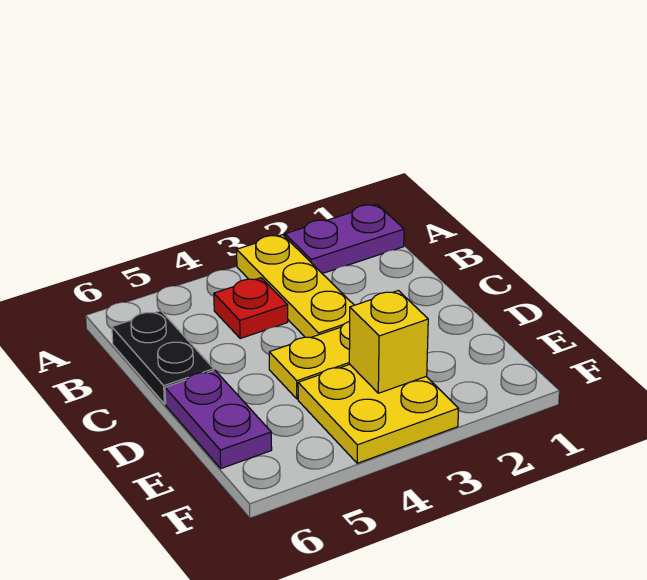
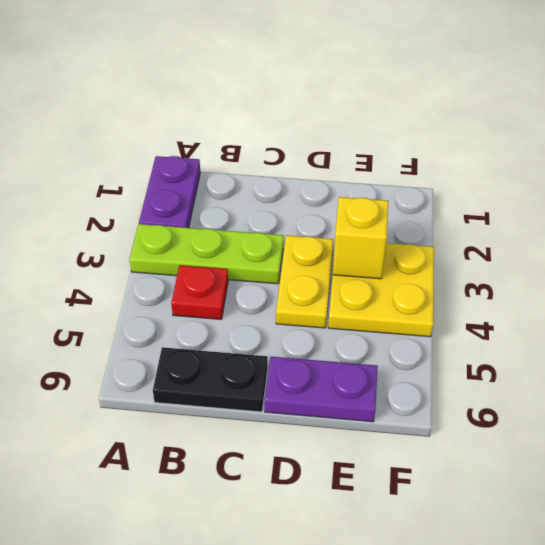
yellow 1x3 plate [237,235,354,338] -> lime 1x3 plate [129,224,284,284]

